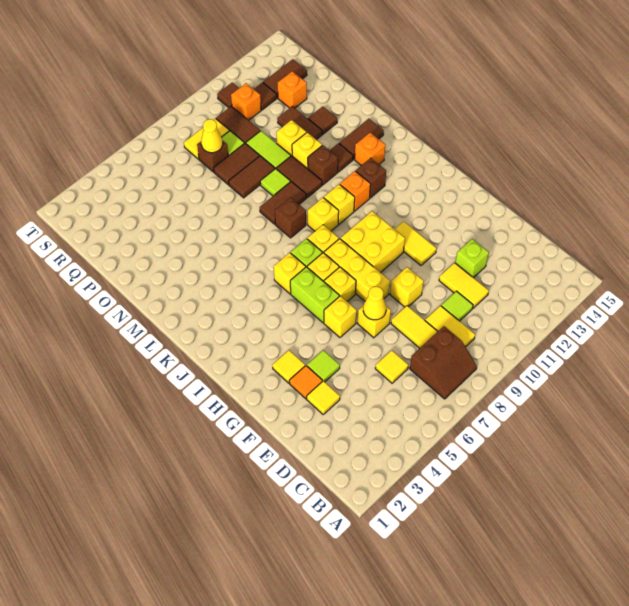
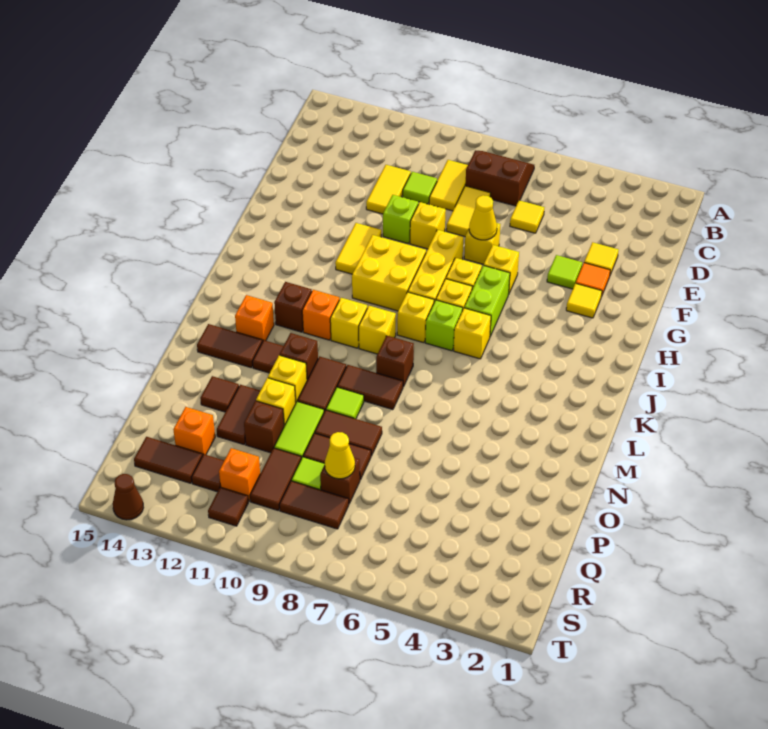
lime 1x1 brick [455,239,489,278] -> lime 1x1 brick moved to [383,195,418,244]
none -> brown 1x1 brick [244,401,284,453]
yellow 1x2 tile [184,118,229,159] -> brown 1x2 tile [279,481,349,529]
none -> brown 1x1 cone [113,474,144,520]

